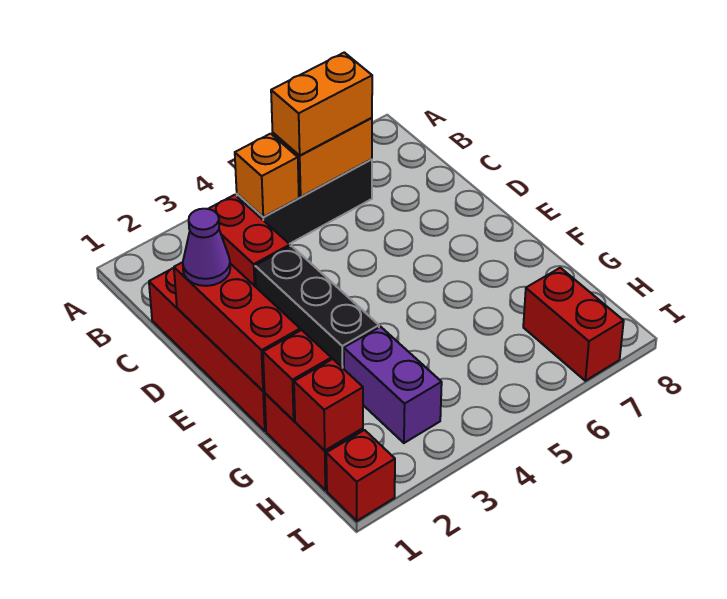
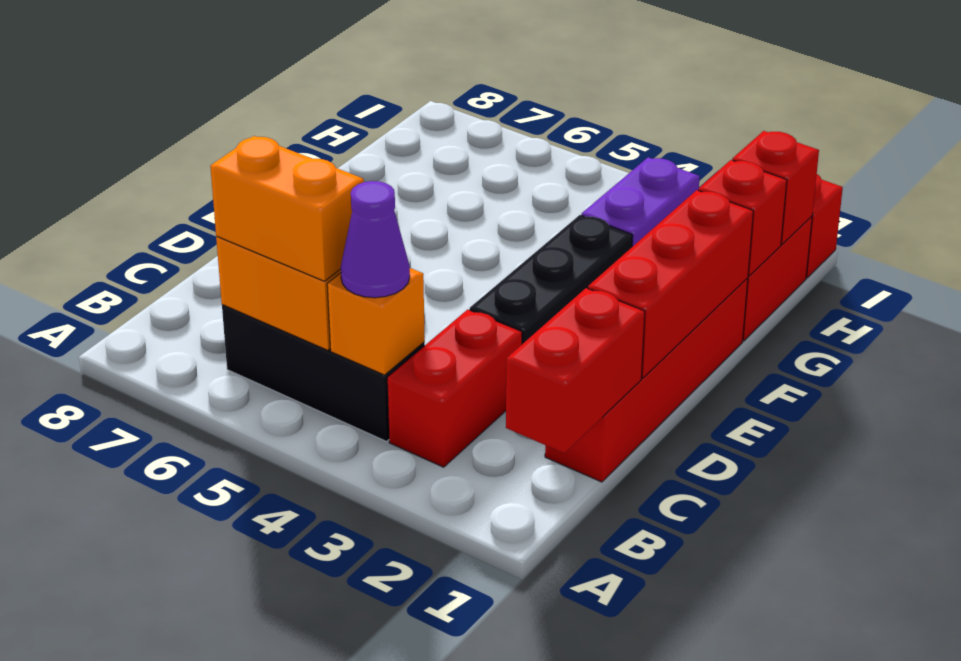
purple 1x1 cone [183,209,230,286] -> purple 1x1 cone moved to [341,181,410,298]
red 1x2 brick [523,268,624,381] -> red 1x2 brick moved to [506,288,645,453]

